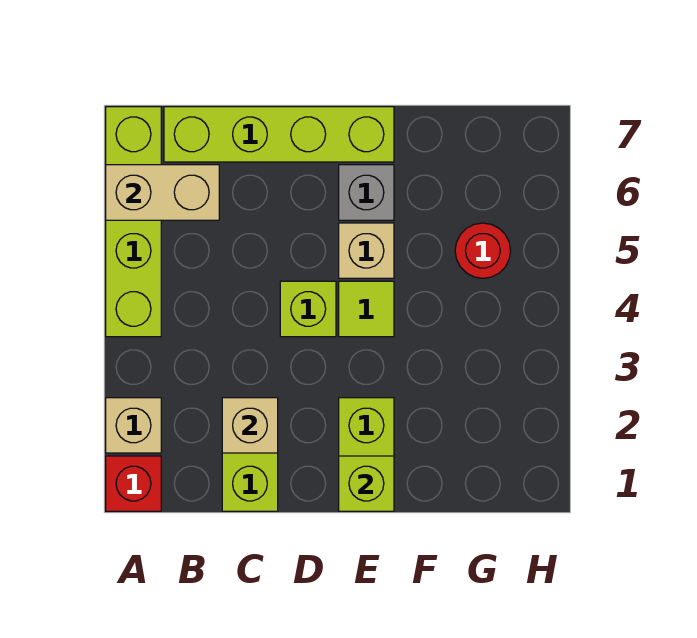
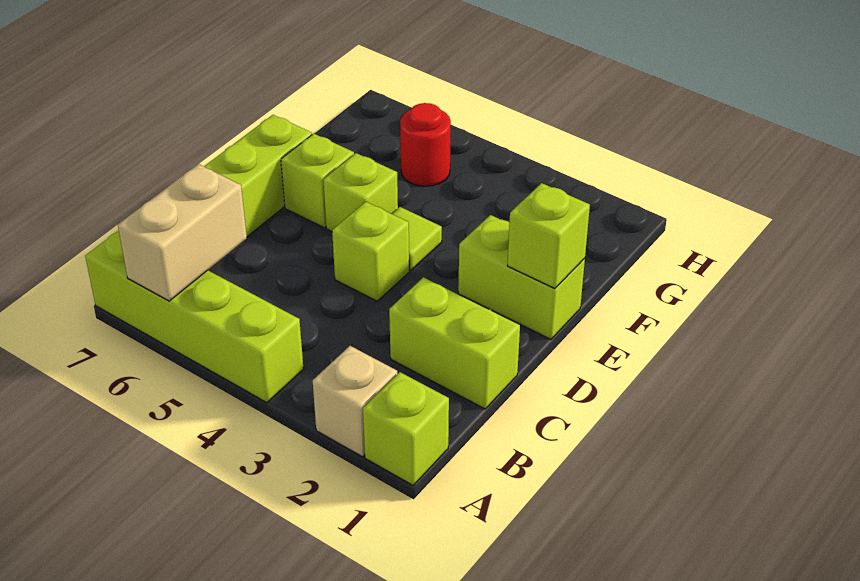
red 1x1 brick [106,456,161,511] -> lime 1x1 brick [363,372,449,485]
tan 1x1 brick [222,398,278,453] -> none
tan 1x1 brick [339,223,394,278] -> lime 1x1 brick [323,153,398,232]
grey 1x1 brick [339,165,394,220] -> lime 1x1 brick [281,134,354,228]

